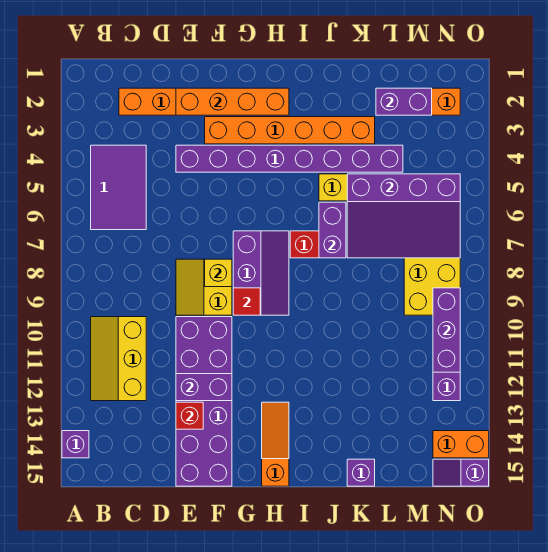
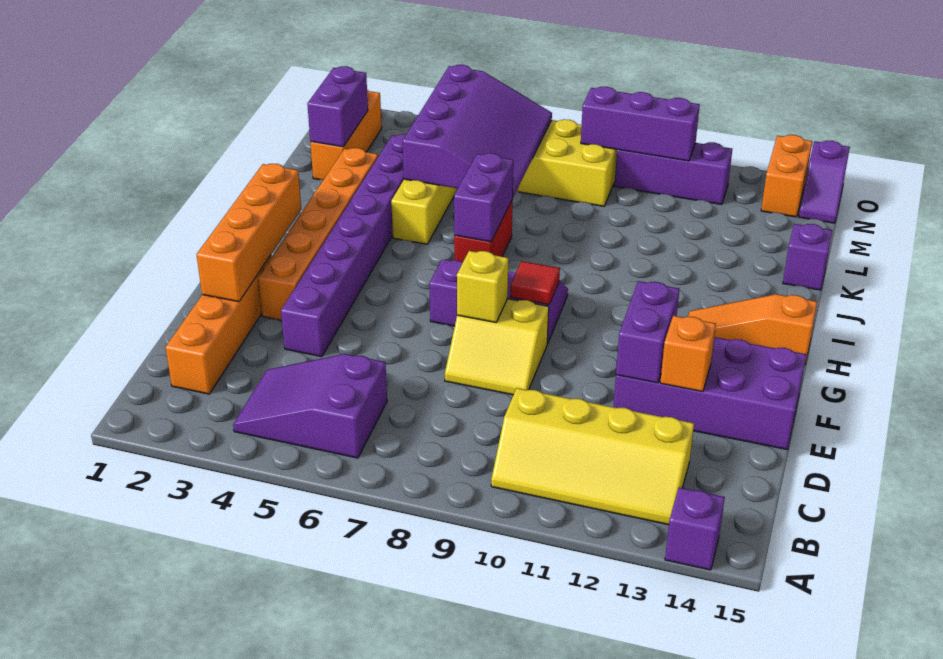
purple 2x3 tile [91,145,146,230] -> purple 2x3 slope [233,354,387,458]
yellow 2x3 slope [91,317,146,401] -> yellow 2x4 slope [491,388,694,525]
purple 2x6 brick [176,317,232,486] -> purple 2x4 brick [613,337,806,449]
red 1x1 brick [176,402,203,429] -> orange 1x1 brick [660,316,716,392]
purple 1x2 brick [319,202,346,258] -> purple 1x2 brick turned to [454,153,513,242]

